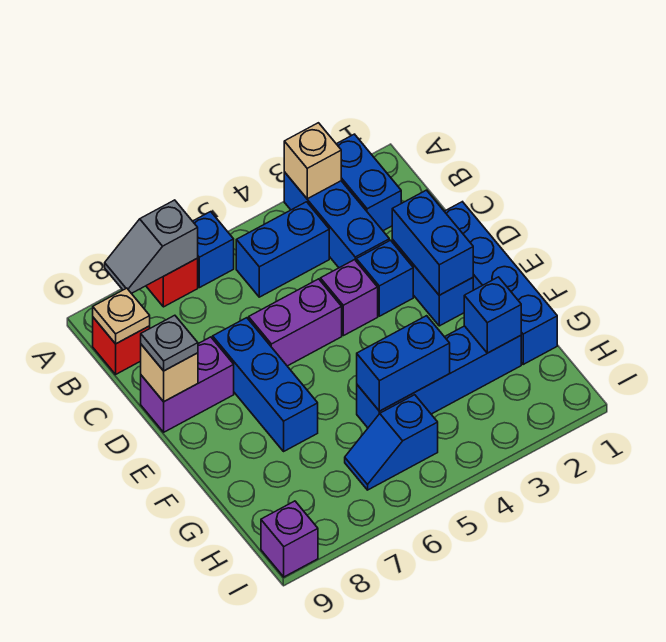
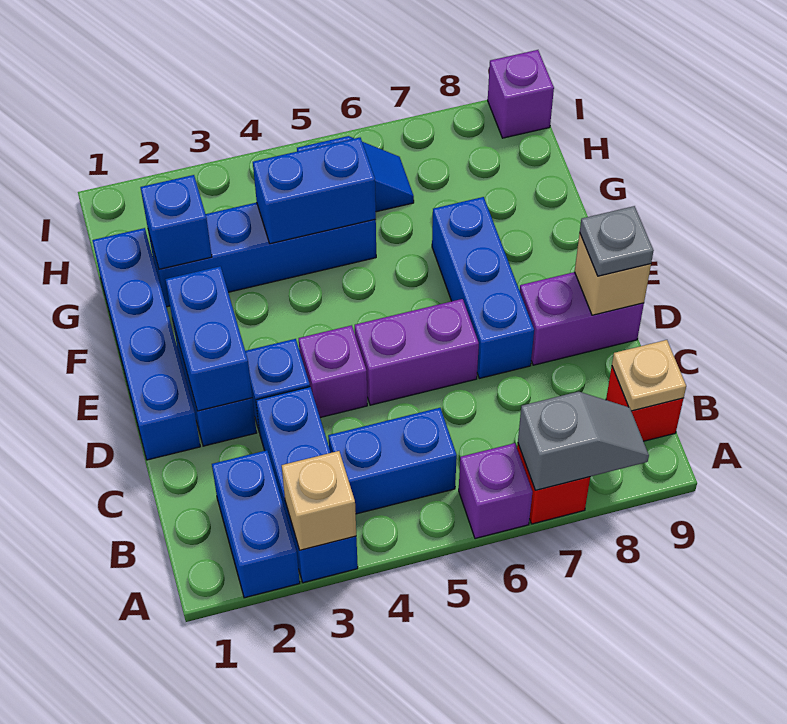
blue 1x1 brick [193,212,234,288] -> purple 1x1 brick [459,443,532,539]

